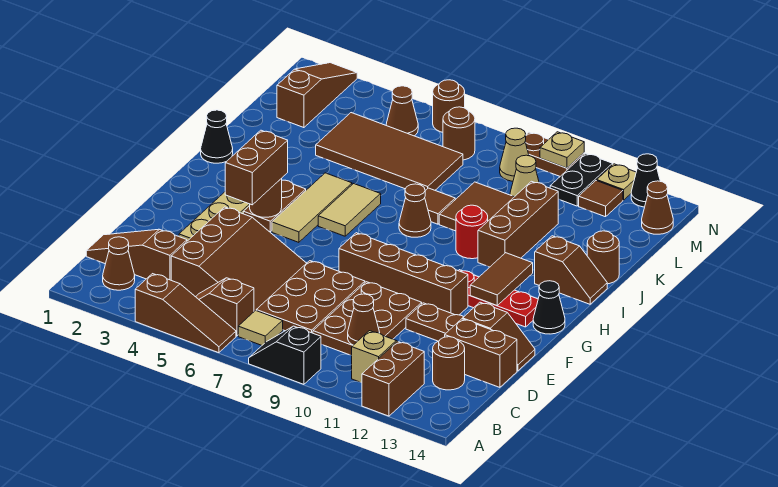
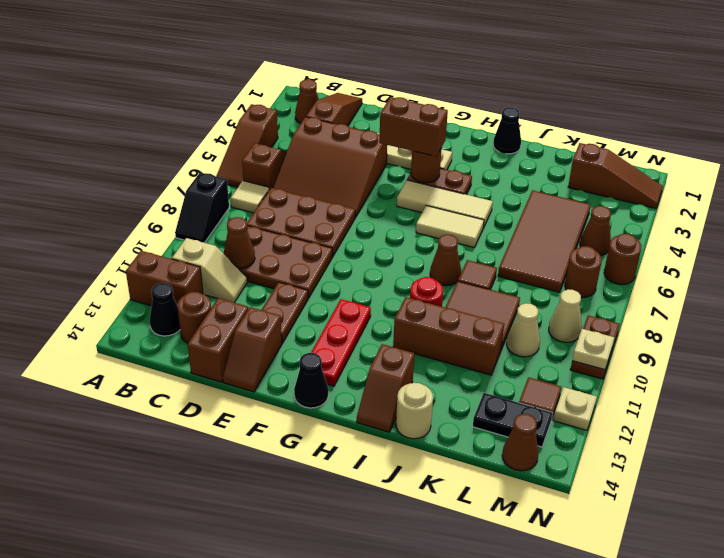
black 1x2 slope [249,326,321,384] -> black 1x2 slope turned to [175,172,229,243]
brown 1x4 brick [339,233,468,315] -> none
brown 1x2 tile [470,253,533,306] -> none
brown 1x1 round brick [587,231,619,284] -> tan 1x1 round brick [396,383,433,439]
black 1x2 plate [550,153,613,206] -> black 1x2 plate moved to [473,393,553,447]
black 1x1 cone [631,154,660,207] -> black 1x1 cone moved to [150,283,180,336]

